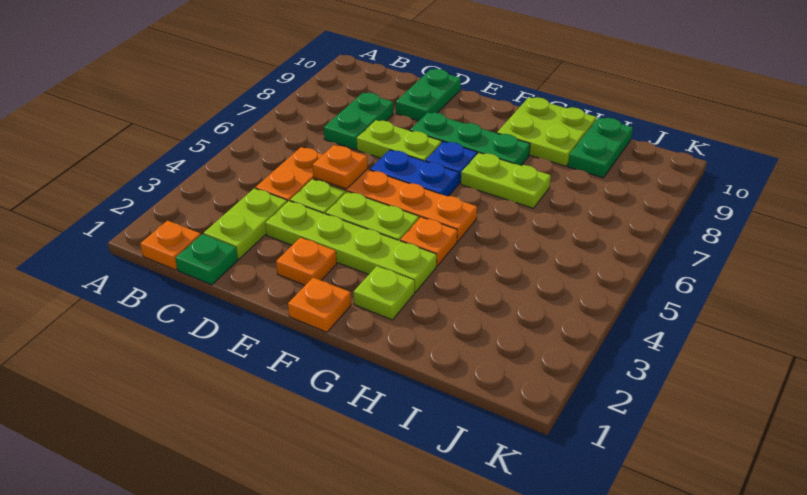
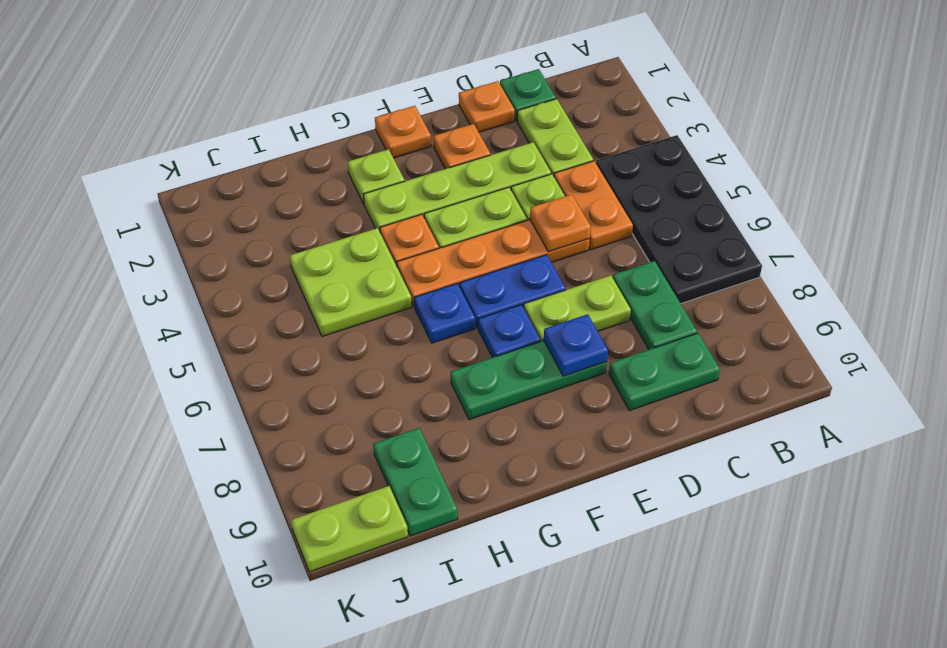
none -> black 2x4 plate [596,135,762,303]
orange 1x1 plate [140,221,201,270] -> orange 1x1 plate moved to [459,81,515,132]
green 1x2 plate [396,69,461,121] -> green 1x2 plate turned to [609,333,720,411]
none -> blue 1x1 plate [544,314,608,376]
none -> blue 1x1 plate [414,283,475,343]
lime 1x2 plate [461,153,551,208] -> lime 1x2 plate moved to [291,486,408,572]
lime 2x2 plate [497,97,597,166] -> lime 2x2 plate moved to [290,228,412,336]

